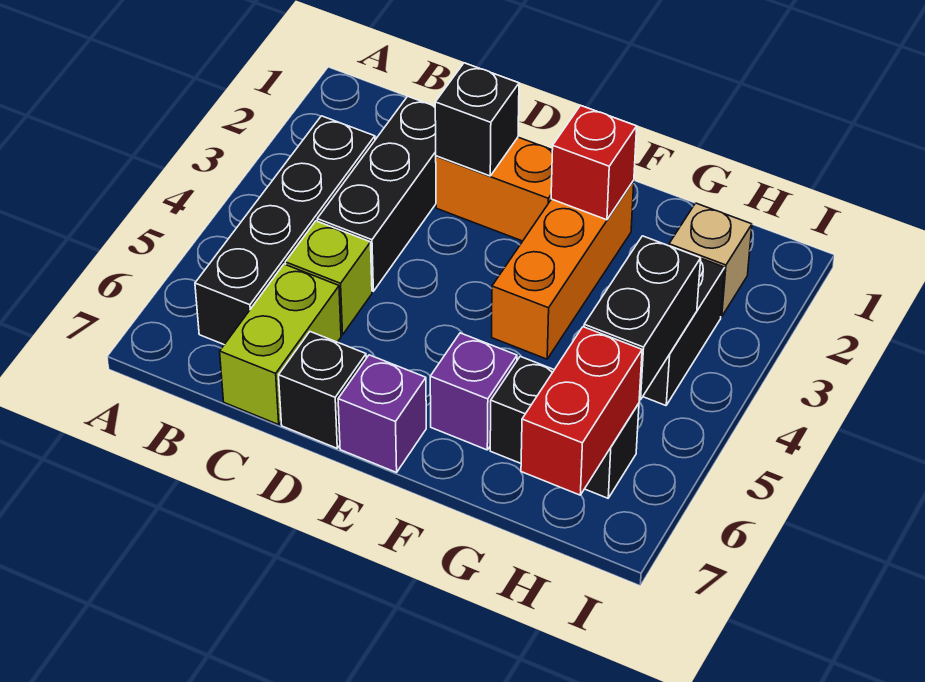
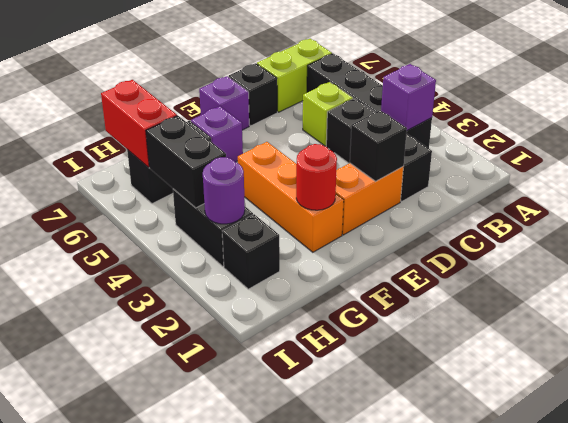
none -> purple 1x1 brick [381,64,436,131]
lime 1x2 brick [220,264,341,425] -> lime 1x2 brick turned to [257,39,332,112]
red 1x1 brick [551,106,637,220] -> red 1x1 round brick [296,144,337,210]
tan 1x1 brick [669,203,752,317] -> black 1x1 brick [222,214,280,289]
none -> purple 1x1 round brick [203,157,245,224]

